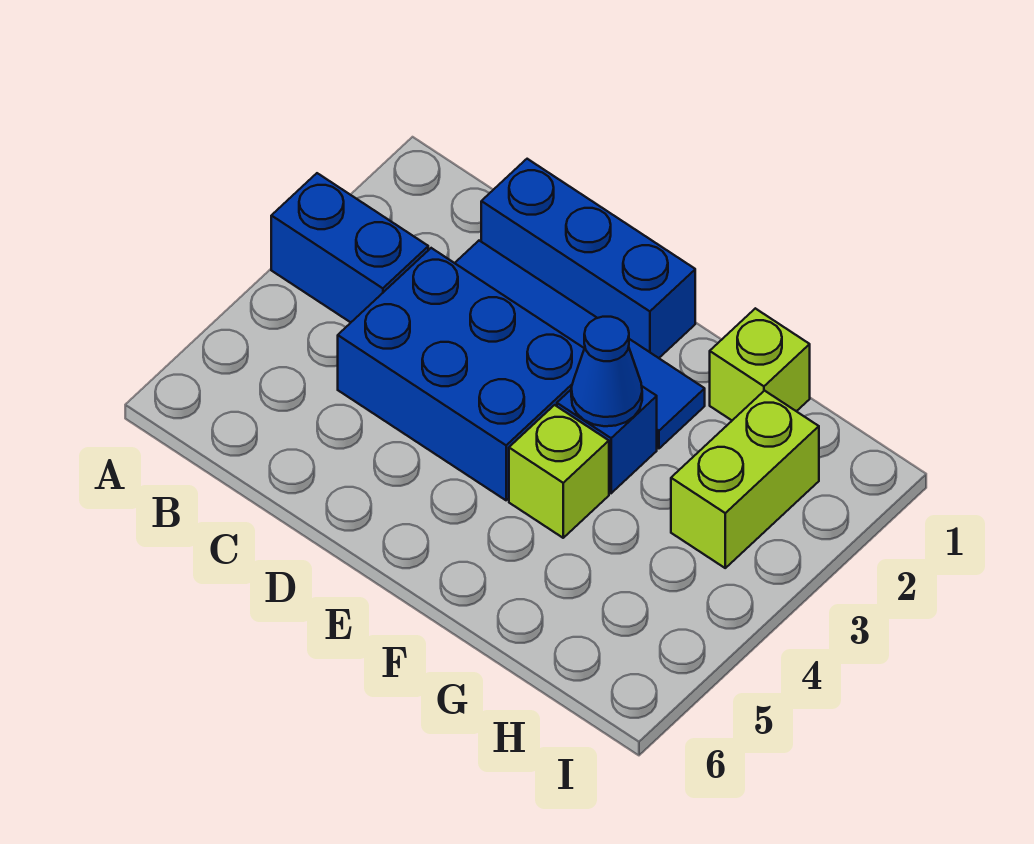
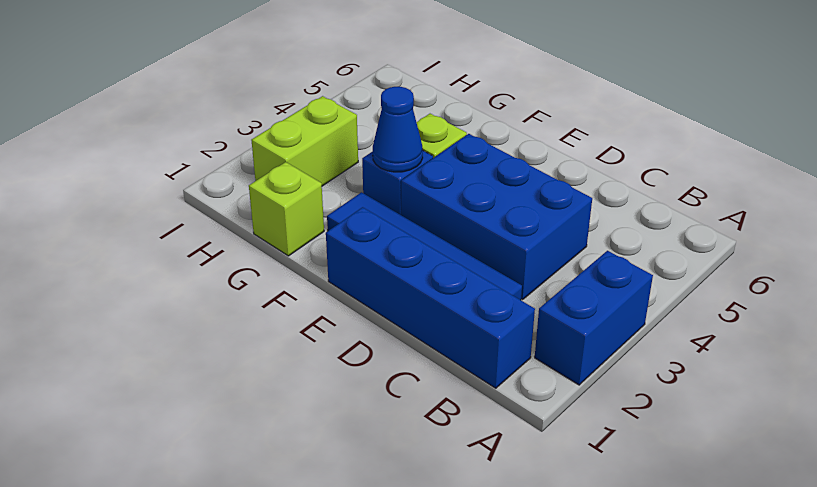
blue 1x2 brick [271,173,428,322] -> blue 1x2 brick turned to [535,251,653,385]
blue 1x3 brick [481,159,695,358] -> blue 1x4 brick [326,207,535,388]

